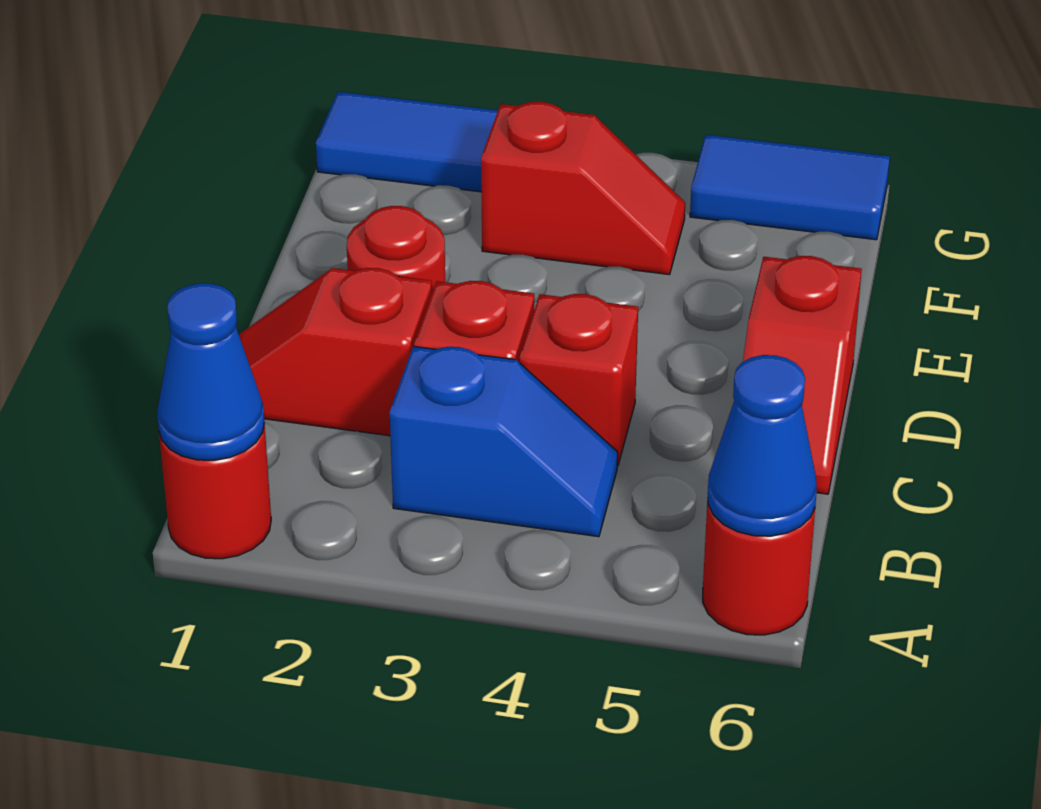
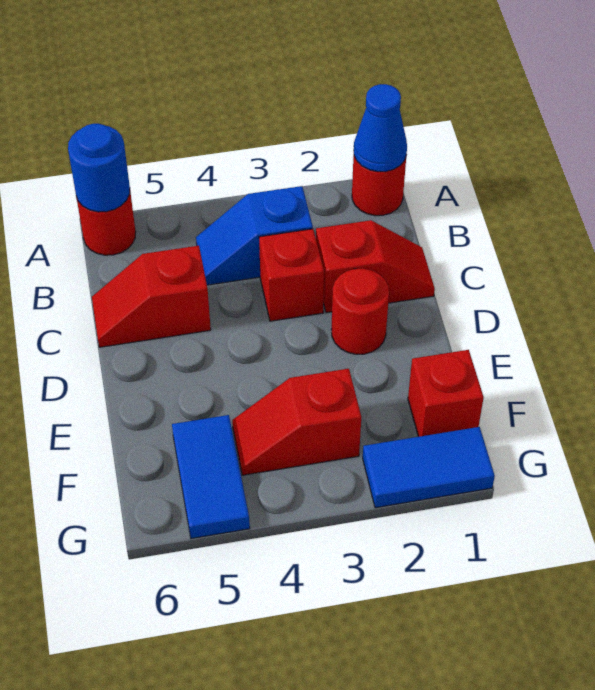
blue 1x1 cone [708,355,817,536] -> blue 1x1 round brick [68,124,130,212]
red 1x1 brick [520,294,638,466] -> red 1x1 brick moved to [408,350,484,437]
red 1x2 slope [743,256,862,494] -> red 1x2 slope turned to [92,246,211,347]
blue 1x2 tile [690,135,890,240] -> blue 1x2 tile turned to [172,415,250,539]

